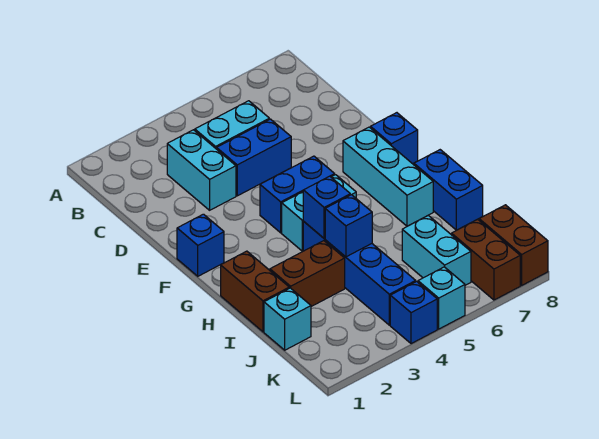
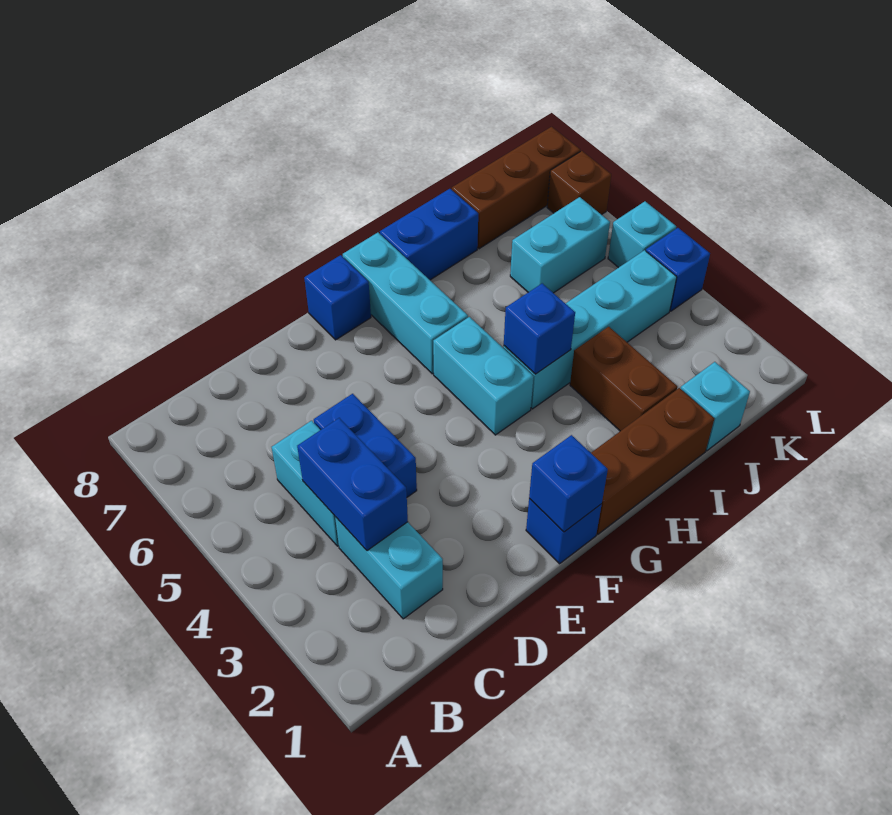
cyan 1x2 brick [167,130,236,210] -> cyan 1x2 brick turned to [335,517,443,619]
blue 1x2 brick [260,156,335,233] -> blue 1x2 brick moved to [297,418,408,551]
cyan 1x3 brick [343,127,433,226] -> cyan 1x3 brick turned to [343,233,468,374]
brown 1x2 brick [221,251,289,332] -> brown 1x3 brick [591,388,714,534]
blue 1x4 brick [303,222,416,325] -> cyan 1x4 brick [503,250,677,409]
blue 1x1 brick [325,195,372,257] -> blue 1x1 brick moved to [529,435,608,532]
brown 1x2 brick [452,219,520,300] -> brown 1x1 brick [547,151,611,215]
brown 1x2 brick [479,205,548,285] -> brown 1x3 brick [452,127,580,249]

